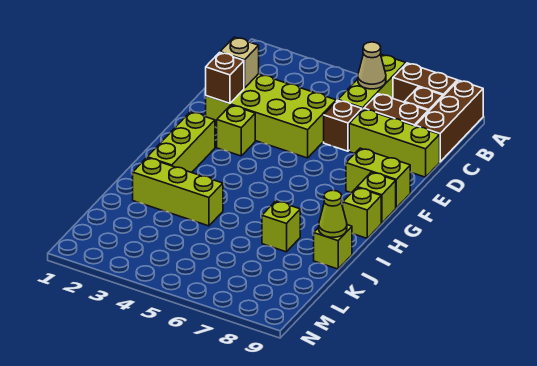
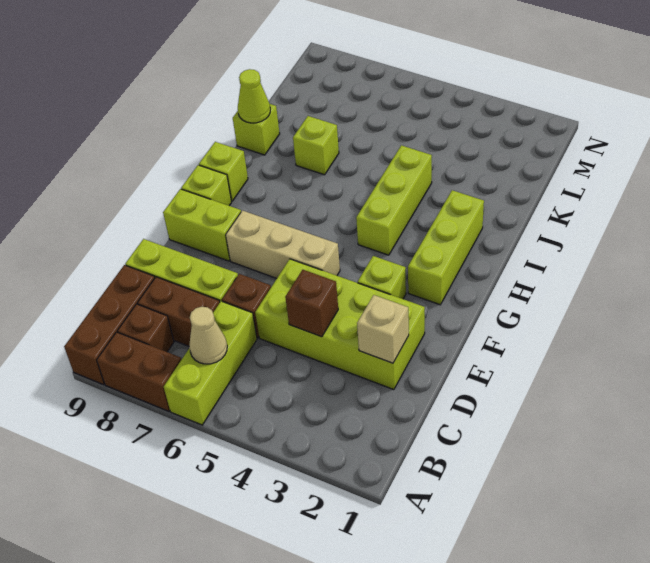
brown 1x1 brick [206,52,244,103] -> brown 1x1 brick moved to [285,270,338,337]
none -> tan 1x3 brick [226,211,340,278]
lime 1x3 brick [133,158,223,226] -> lime 1x3 brick turned to [356,145,432,255]

